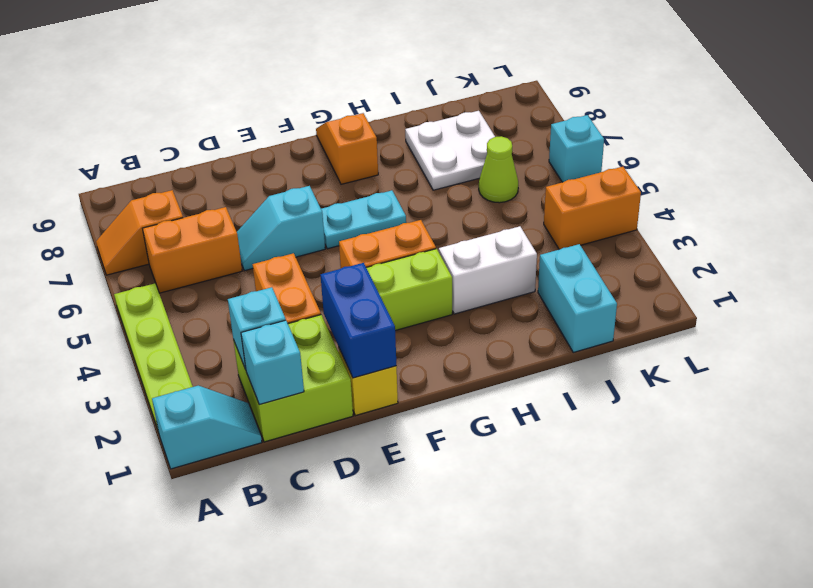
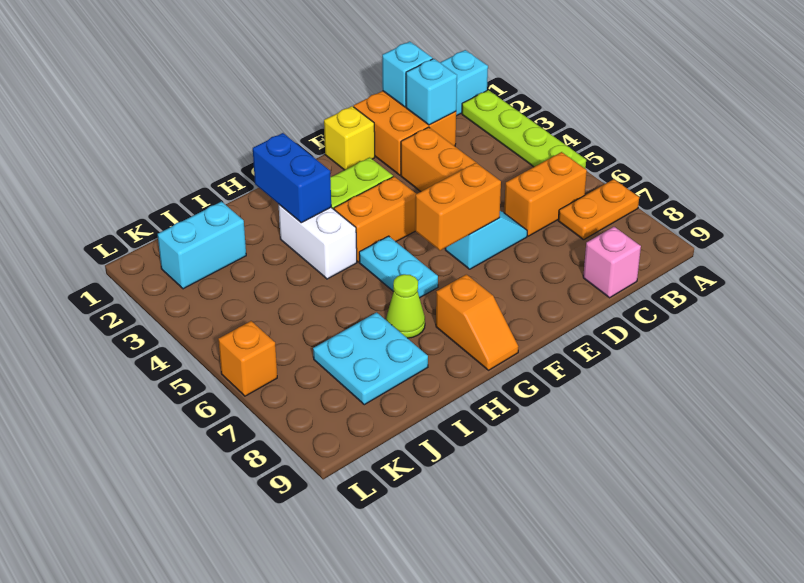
orange 1x2 slope [96,190,183,275] -> orange 1x2 plate [558,179,639,240]
lime 2x2 brick [233,315,353,442] -> orange 2x2 brick [354,91,456,175]
none -> pink 1x1 brick [583,227,641,298]
blue 1x2 brick [321,263,396,378] -> blue 1x2 brick moved to [253,133,331,223]
cyan 1x2 plate [321,190,406,249] -> cyan 1x2 plate turned to [359,236,438,298]
white 1x2 brick [439,226,537,314] -> white 1x2 brick turned to [279,205,357,279]
white 2x2 plate [405,111,495,190] -> cyan 2x2 plate [313,312,428,405]
cyan 1x2 brick [538,244,617,352] -> cyan 1x2 brick turned to [158,202,246,289]
lime 1x1 cone [479,136,518,203] -> lime 1x1 cone moved to [386,274,425,338]
orange 1x2 brick [544,167,641,250] -> orange 1x2 brick moved to [415,163,501,251]
cyan 1x1 brick [549,115,604,182] -> orange 1x1 brick [218,321,277,396]

